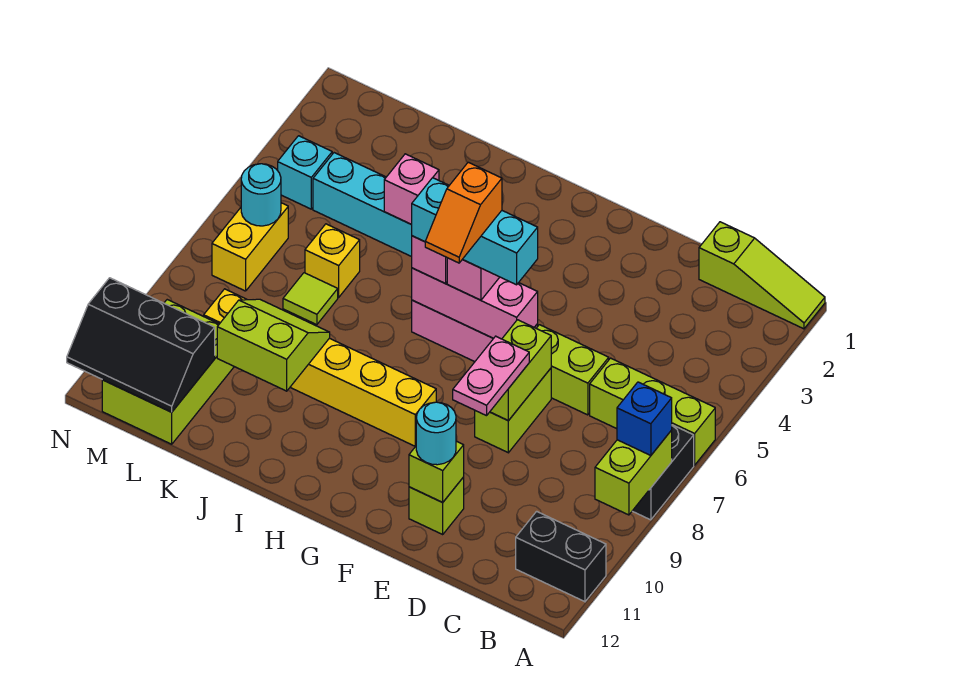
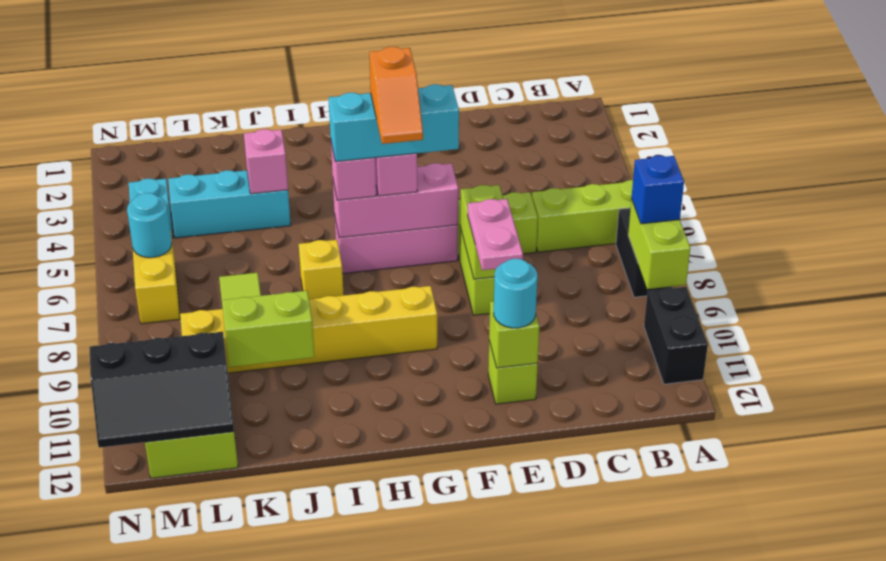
lime 1x3 slope [699,222,825,329] -> none
black 1x2 brick [516,511,606,602] -> black 1x2 brick turned to [644,287,708,384]
yellow 1x1 brick [305,224,360,297] -> yellow 1x1 brick moved to [299,240,344,299]

